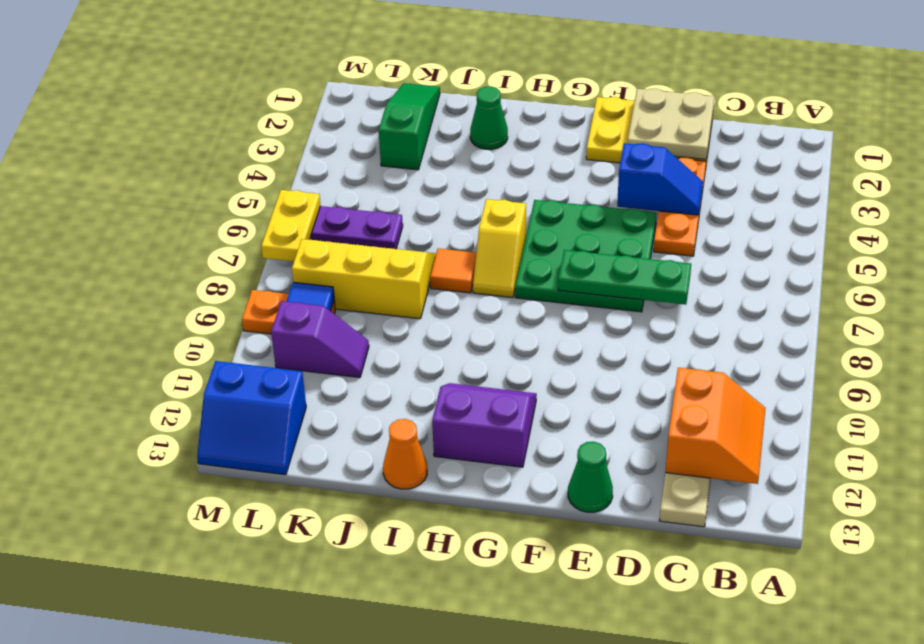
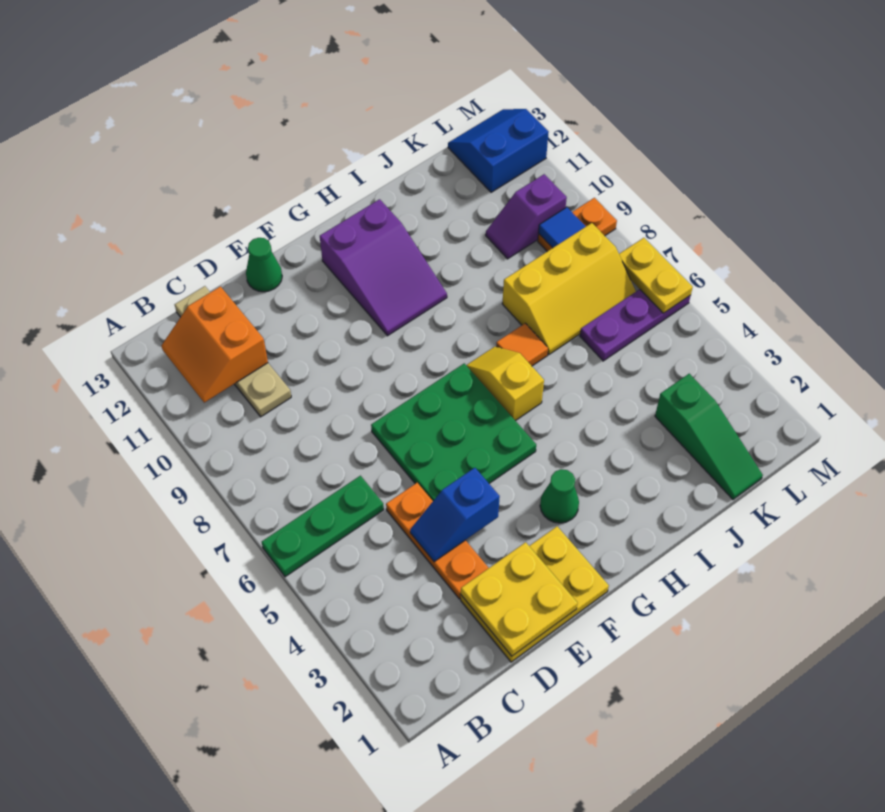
tan 2x2 plate [627,88,715,159] -> yellow 2x2 plate [461,542,578,656]
green 1x3 plate [558,250,691,305] -> green 1x3 plate moved to [262,476,384,577]
purple 2x2 slope [432,383,537,467] -> purple 2x3 slope [320,199,447,336]
green 1x1 cone [470,86,508,149] -> green 1x1 cone moved to [540,469,579,523]
orange 1x1 cone [383,419,427,489] -> none

